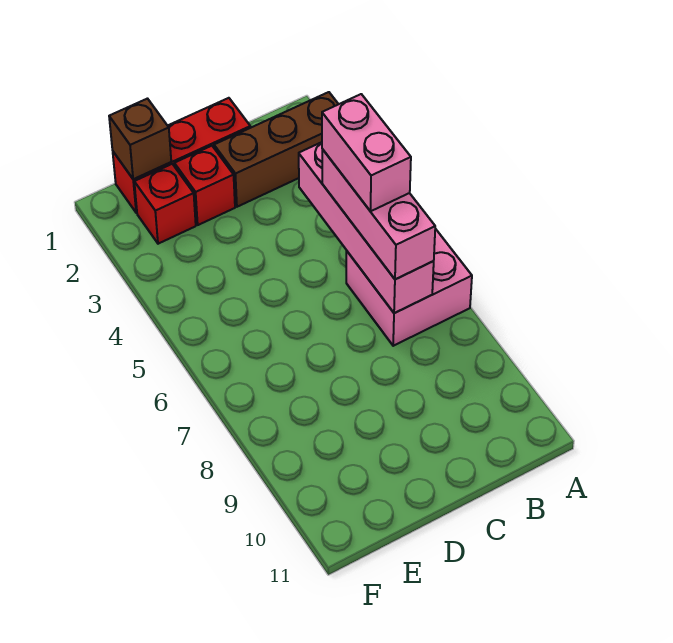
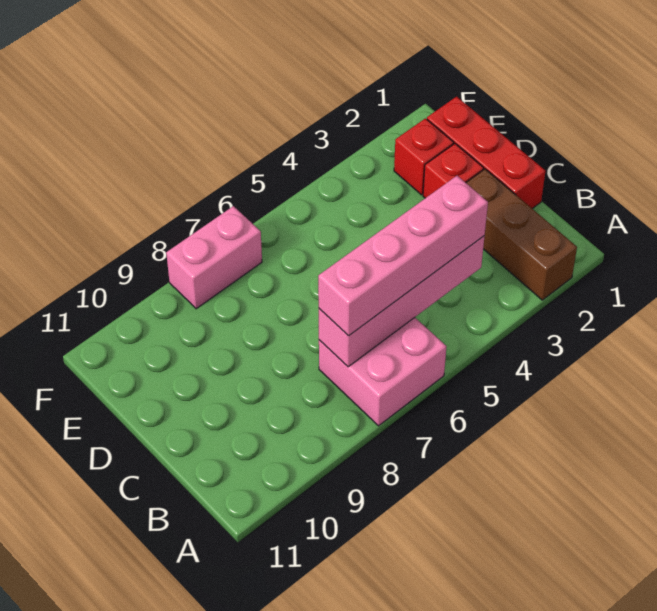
pink 1x3 brick [322,149,435,279] -> pink 1x4 brick [318,176,488,336]
pink 1x2 brick [322,94,411,211] -> pink 1x2 brick moved to [166,206,262,309]
brown 1x1 brick [109,99,171,179] -> none

